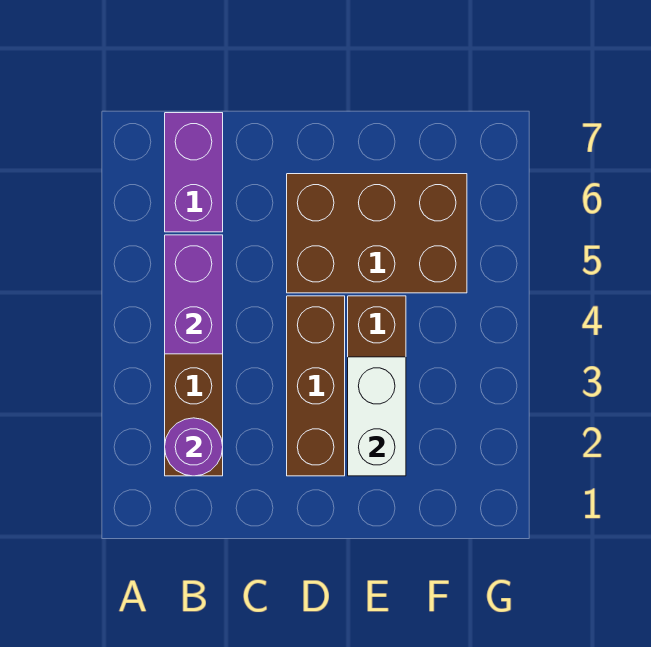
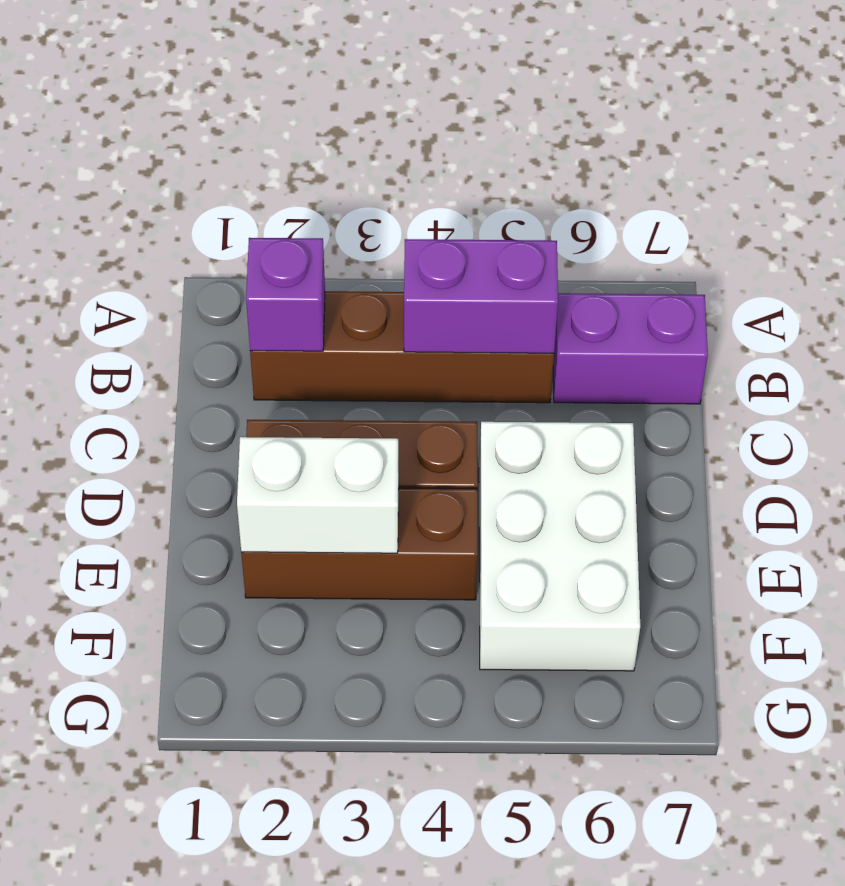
purple 1x1 round brick [165,418,223,476] -> purple 1x1 brick [246,238,325,351]
brown 2x3 brick [287,174,467,293] -> white 2x3 brick [479,422,640,671]

